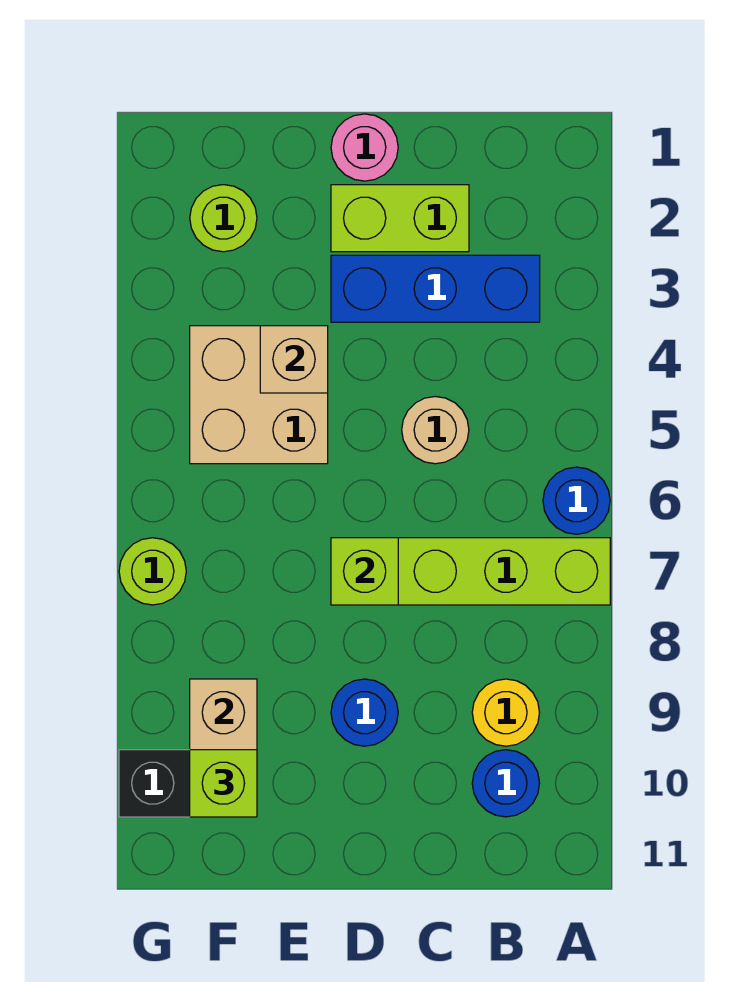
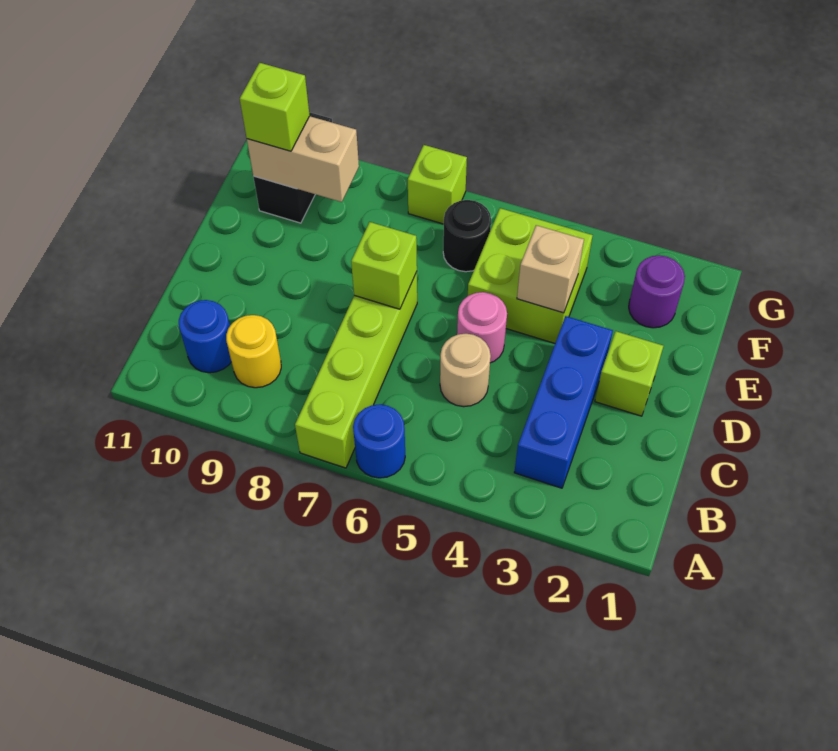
lime 1x2 brick [331,185,469,252] -> lime 1x1 brick [595,331,663,416]
pink 1x1 round brick [331,114,398,181] -> pink 1x1 round brick moved to [457,292,507,363]
blue 1x1 round brick [331,679,398,746] -> none
tan 2x2 brick [190,326,328,464] -> lime 2x2 brick [468,208,593,343]
lime 1x1 round brick [190,185,257,252] -> purple 1x1 round brick [629,255,685,328]
none -> black 1x1 round brick [443,200,491,272]
lime 1x1 round brick [119,538,186,605] -> lime 1x1 brick [408,145,467,224]

